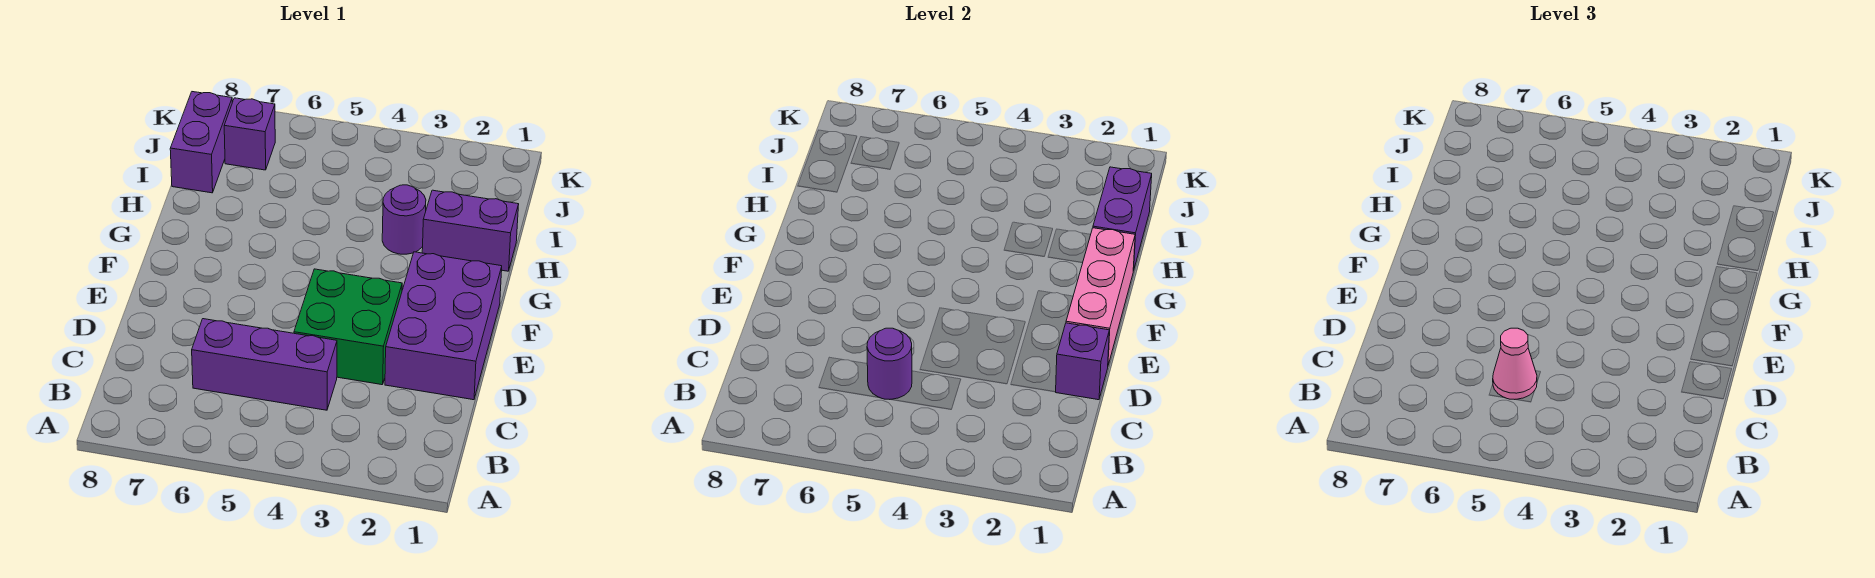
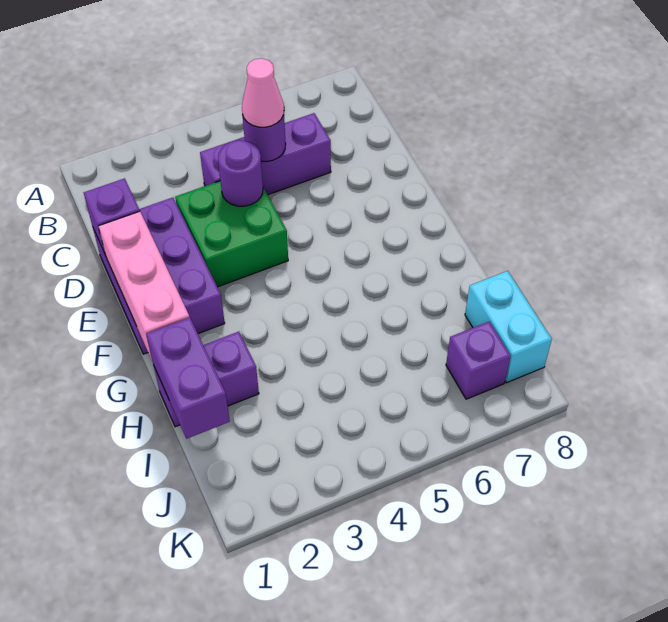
purple 1x1 round brick [382,185,426,254] -> purple 1x1 round brick moved to [218,140,263,206]
purple 1x2 brick [170,92,232,193] -> cyan 1x2 brick [465,271,552,383]

